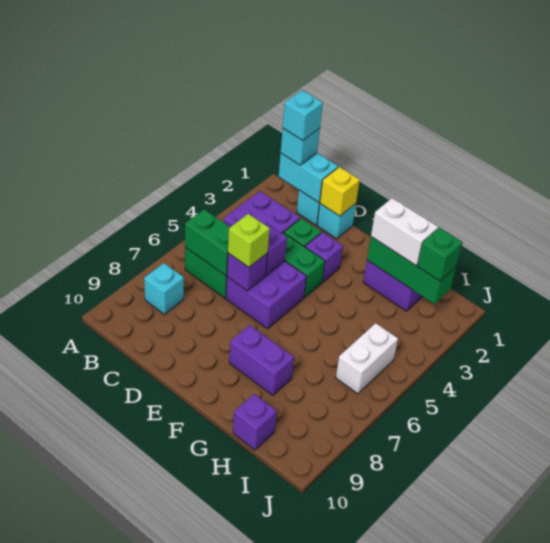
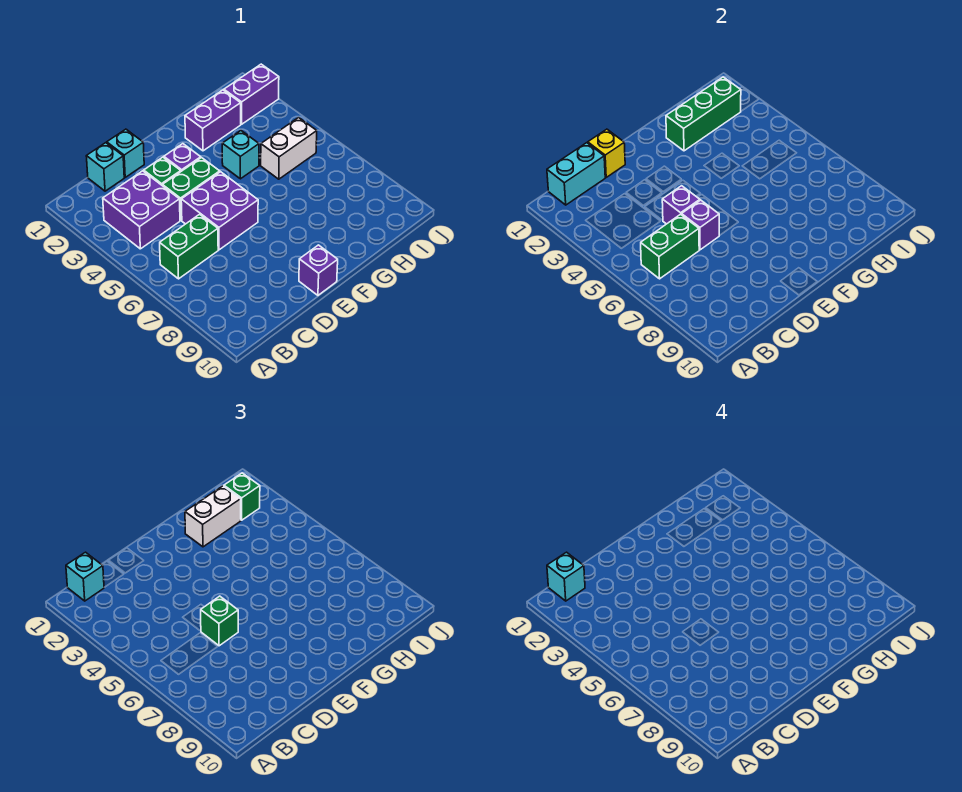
cyan 1x1 brick [144,263,184,314] -> cyan 1x1 brick moved to [222,131,259,179]
lime 1x1 brick [228,214,270,267] -> green 1x1 brick [201,596,238,646]
purple 1x2 brick [229,325,294,395] -> purple 1x2 brick moved to [224,64,279,124]
purple 1x1 brick [233,394,277,450] -> purple 1x1 brick moved to [299,245,338,295]
white 1x2 brick [336,323,398,394] -> white 1x2 brick turned to [261,118,317,179]

